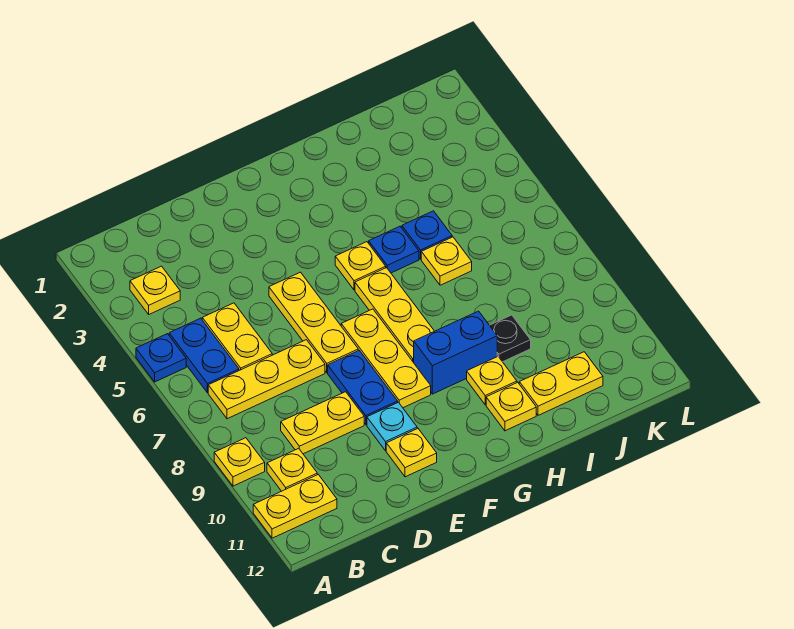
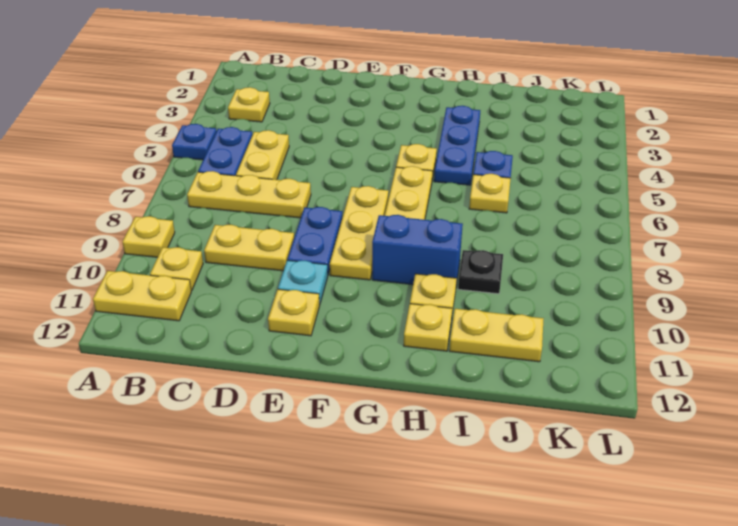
yellow 1x3 plate [269,272,358,373] -> none
blue 1x1 plate [369,226,419,273] -> blue 1x3 plate [434,106,480,185]

